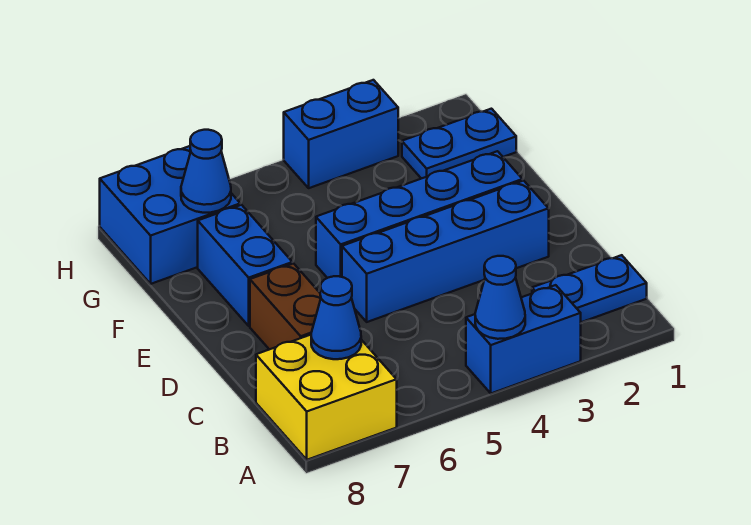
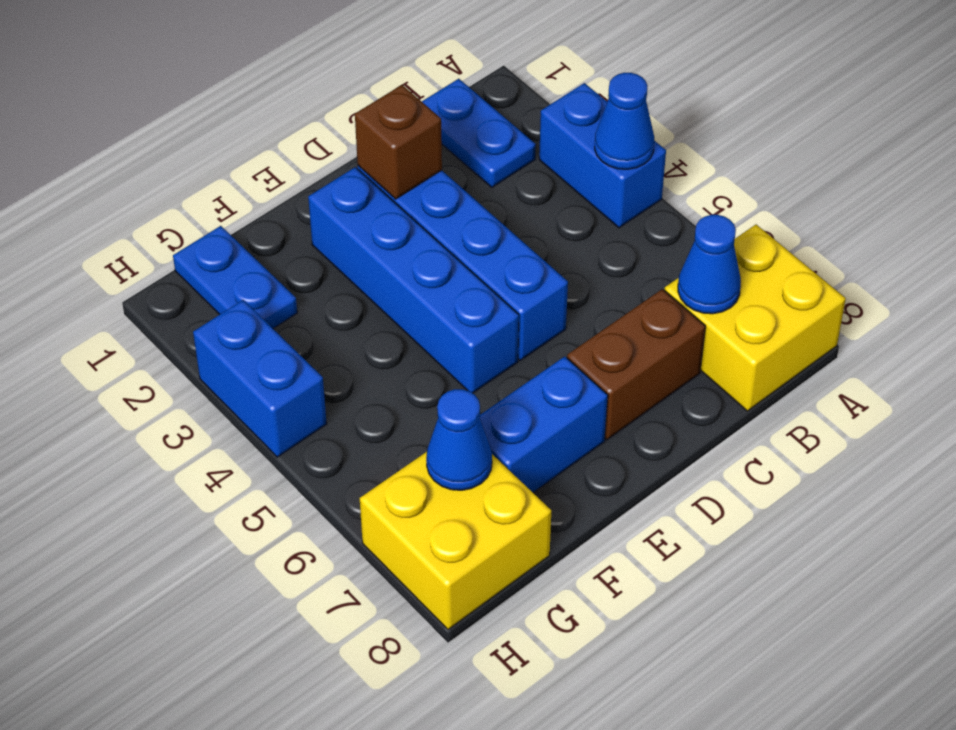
none -> brown 1x1 brick [355,85,442,199]
blue 2x2 brick [100,146,240,284] -> yellow 2x2 brick [360,452,551,630]

